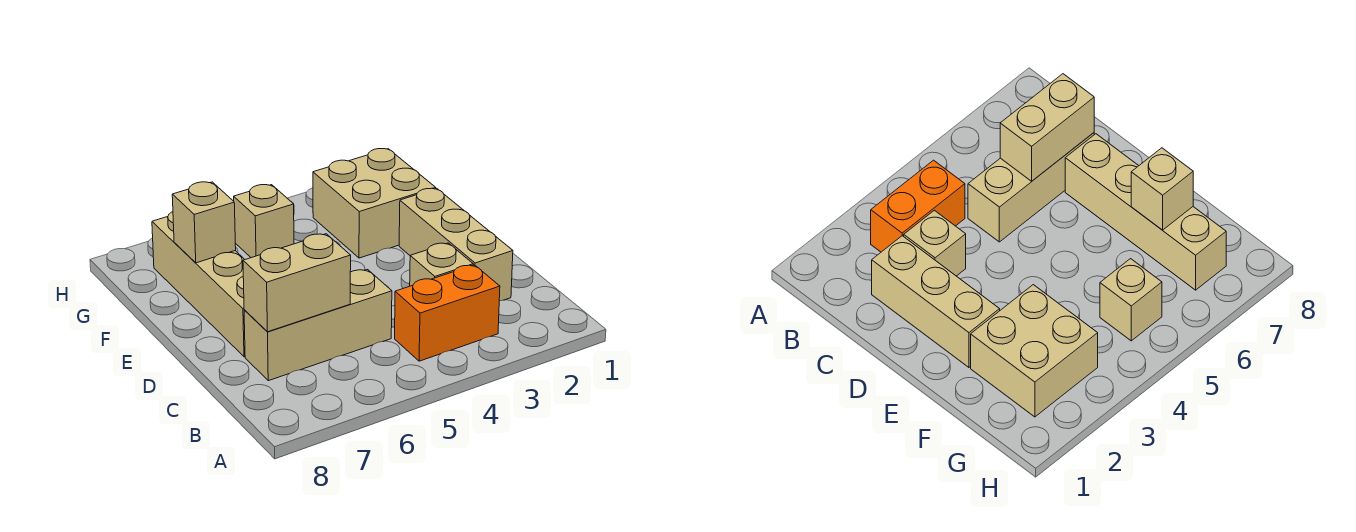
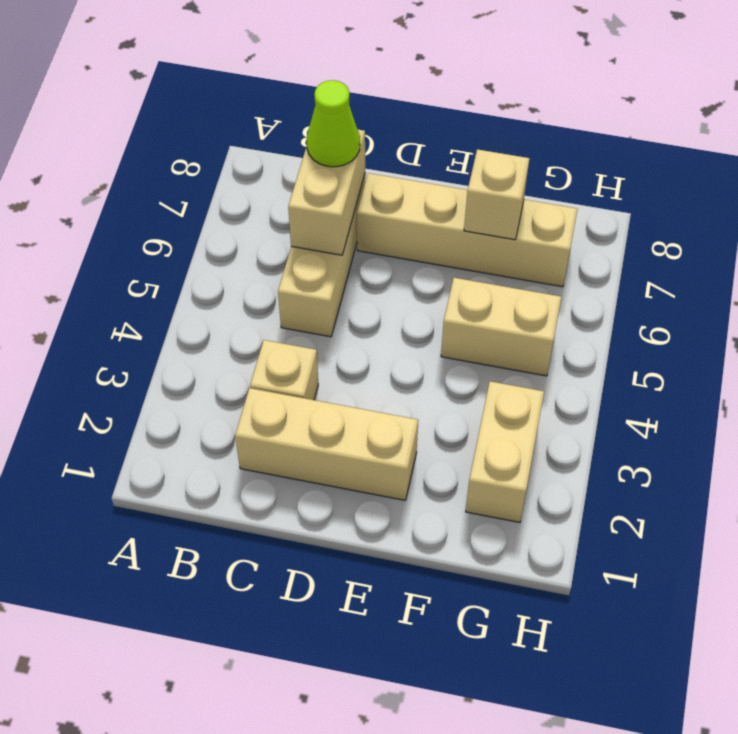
orange 1x2 brick [395,265,500,361] -> none
none -> lime 1x1 cone [307,80,360,167]
tan 2x2 brick [313,149,436,258] -> tan 1x2 brick [466,381,544,522]
tan 1x1 brick [234,185,294,258] -> tan 1x2 brick [441,278,561,376]

